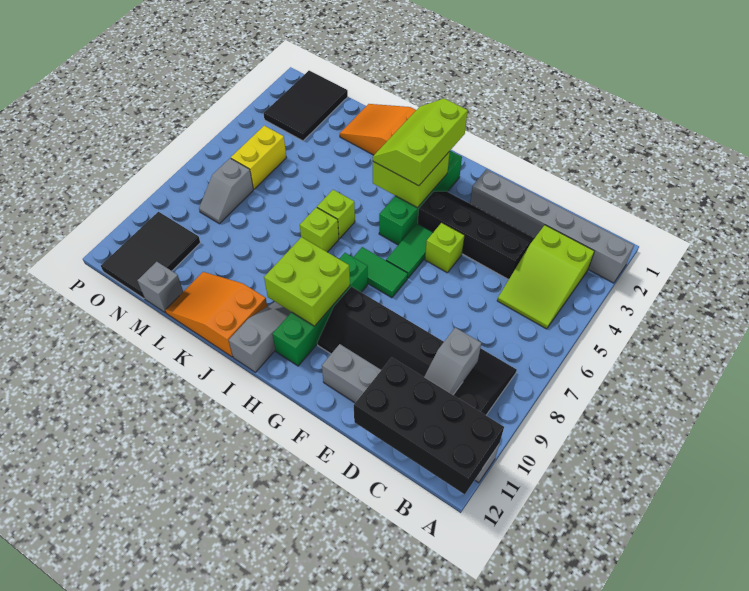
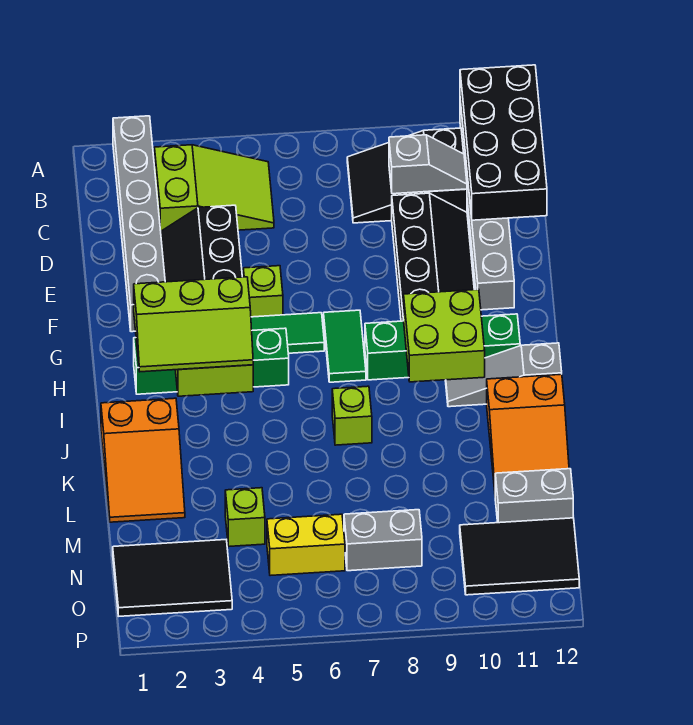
lime 1x1 brick [317,190,355,239] -> lime 1x1 brick moved to [225,488,265,546]
grey 1x1 brick [137,262,183,313] -> grey 1x2 brick [495,469,573,523]
grey 1x2 slope [199,158,253,224] -> grey 1x2 brick [344,510,422,571]

